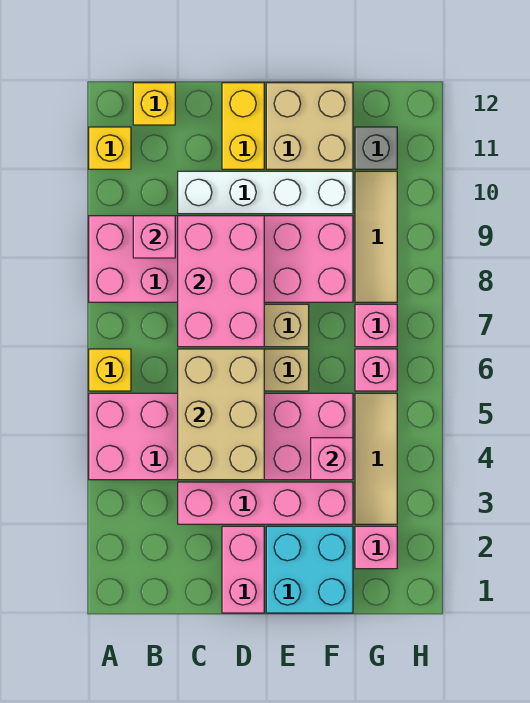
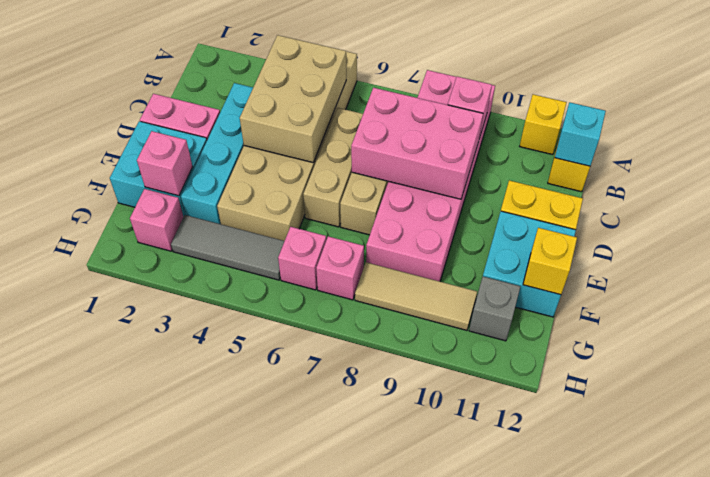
pink 2x6 brick [89,393,353,480] -> tan 2x6 brick [217,51,357,241]
yellow 1x1 brick [89,349,131,391] -> yellow 1x1 brick moved to [523,228,577,295]
none -> cyan 1x1 brick [555,102,606,166]
pink 1x4 brick [178,482,353,524] -> cyan 1x4 brick [181,83,253,224]
tan 2x3 brick [178,349,264,480] -> tan 2x3 brick turned to [240,35,346,163]
white 1x4 brick [178,171,353,214] -> none
tan 2x2 brick [266,83,353,169] -> cyan 2x2 brick [483,211,576,317]
pink 1x1 brick [311,438,353,480] -> pink 1x1 brick moved to [137,131,193,196]
tan 1x3 tile [355,393,397,524] -> grey 1x3 tile [171,215,284,280]

